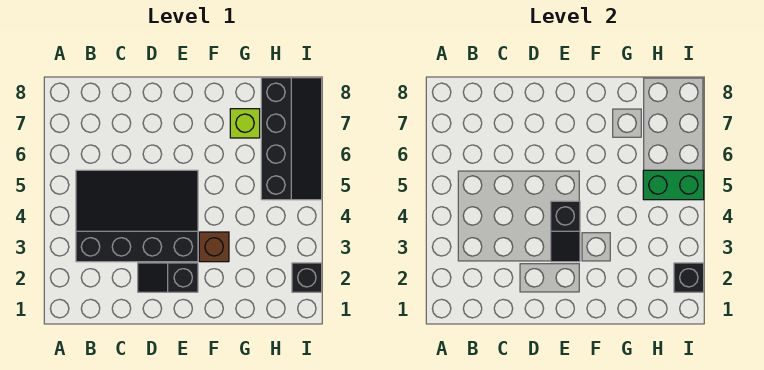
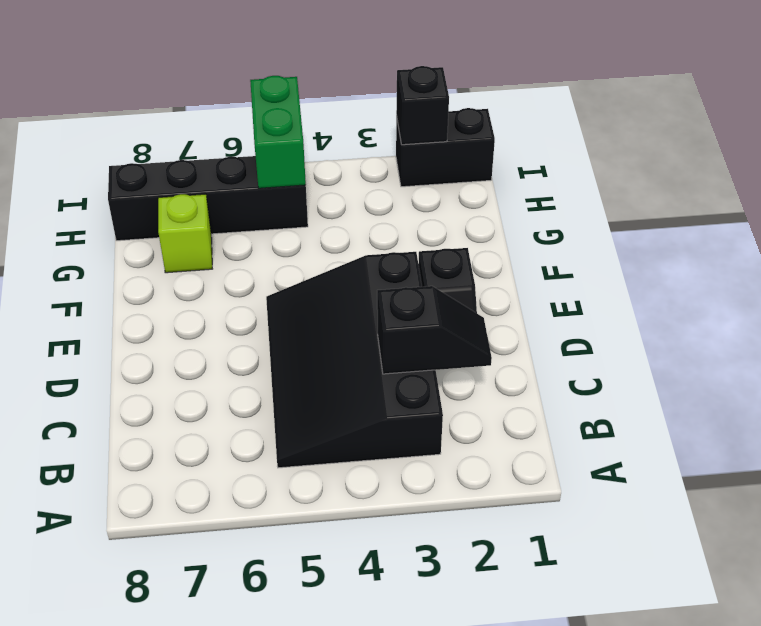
black 1x2 slope [551,201,580,262] -> black 1x2 slope moved to [377,286,492,374]
brown 1x1 brick [199,232,229,262] -> none
black 1x1 brick [292,263,322,292] -> black 1x2 brick [396,108,495,187]

